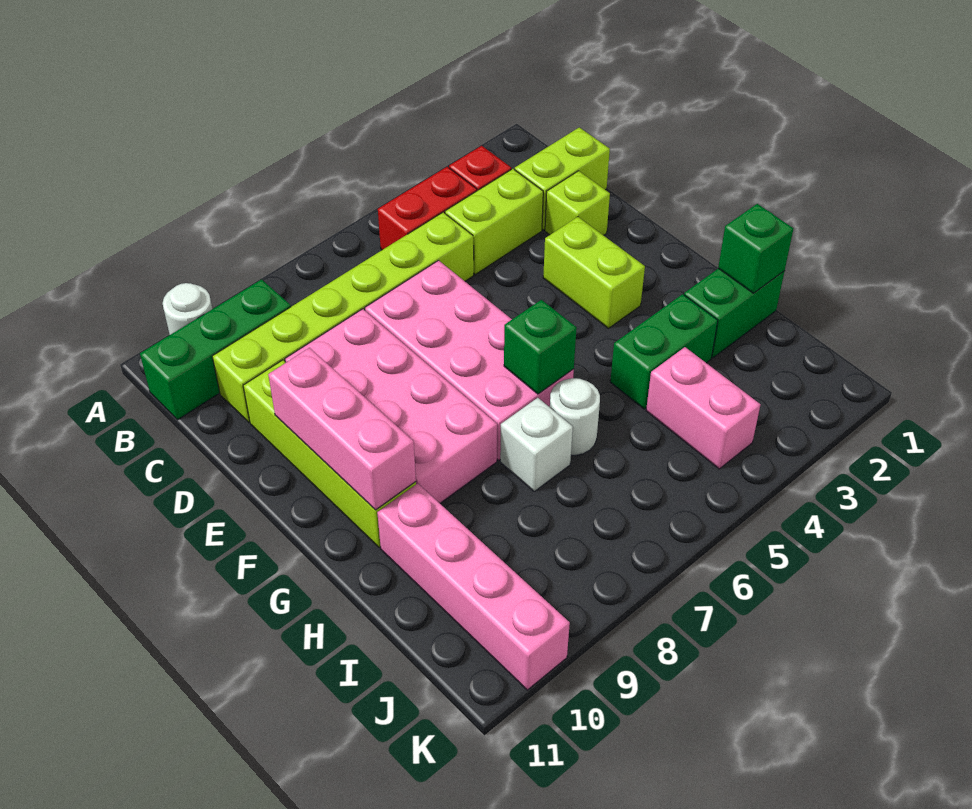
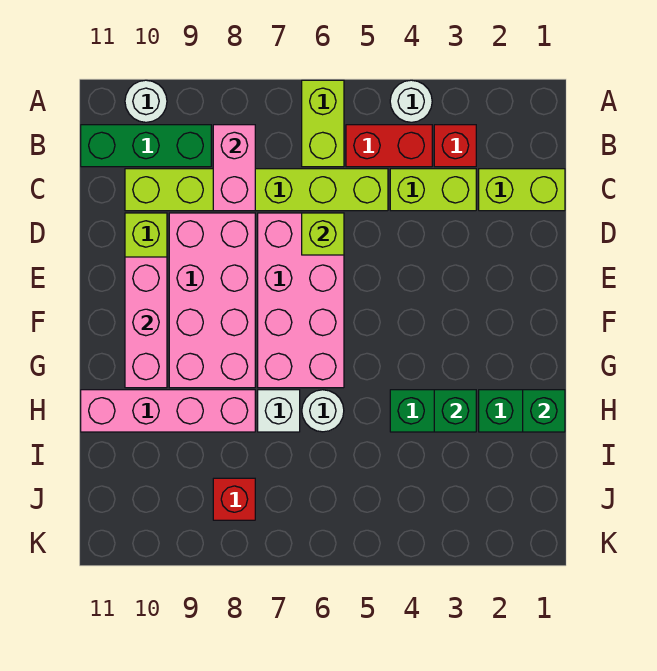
none -> white 1x1 round brick [390,80,432,122]
lime 1x1 brick [545,171,610,235] -> lime 1x1 brick moved to [302,213,344,255]
lime 1x2 brick [543,217,645,328] -> lime 1x2 brick moved to [302,80,344,167]
green 1x1 brick [504,300,577,394] -> green 1x1 brick moved to [434,390,476,432]
pink 1x4 brick [377,483,570,690] -> pink 1x4 brick turned to [81,390,255,432]
pink 1x2 brick [646,347,760,469] -> pink 1x2 brick moved to [213,125,255,211]
none -> red 1x1 brick [213,478,255,520]

